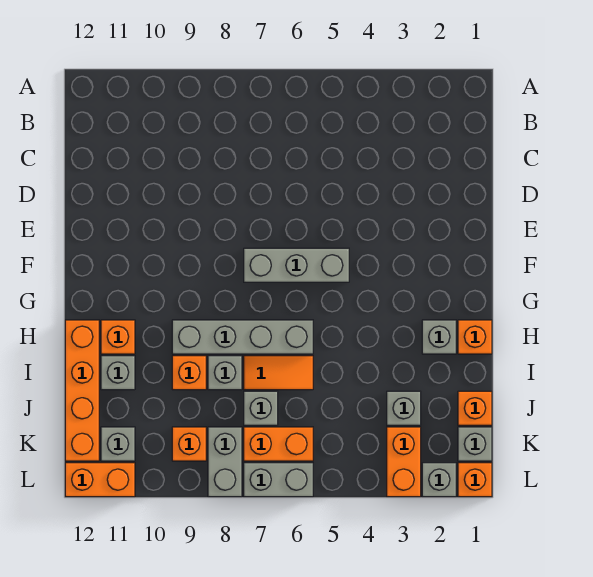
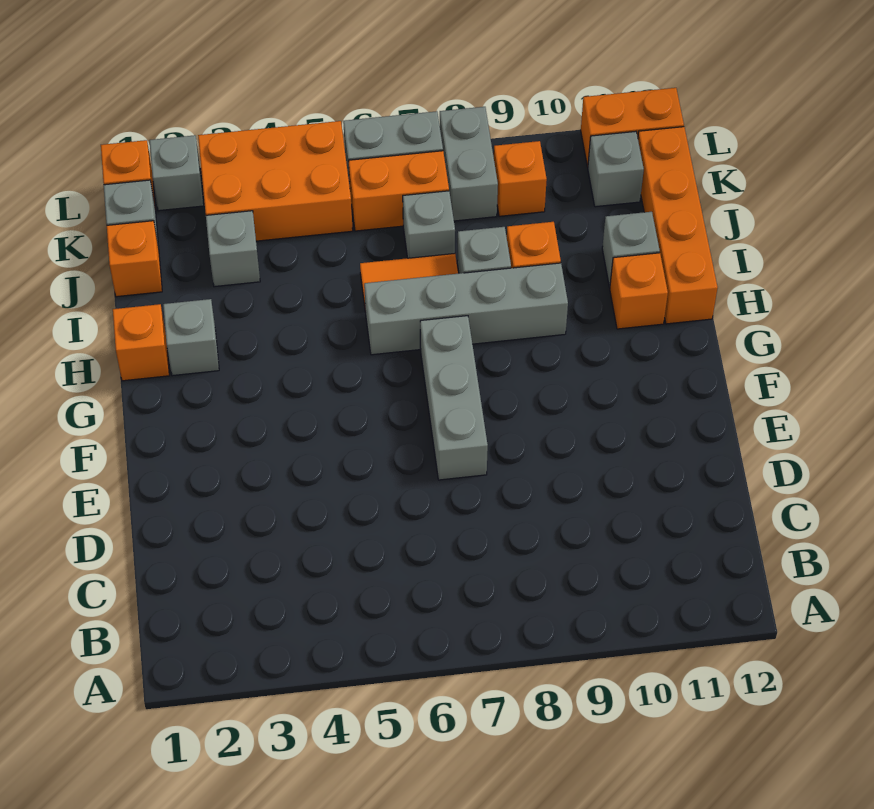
grey 1x3 brick [244,248,349,282] -> grey 1x3 brick turned to [420,316,488,480]
orange 1x2 brick [387,427,421,497] -> orange 2x3 brick [198,121,353,241]

